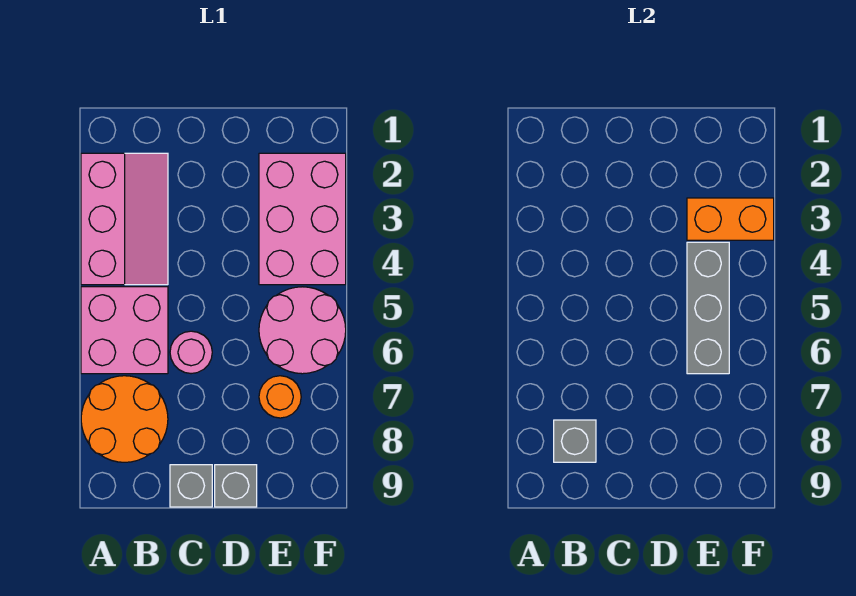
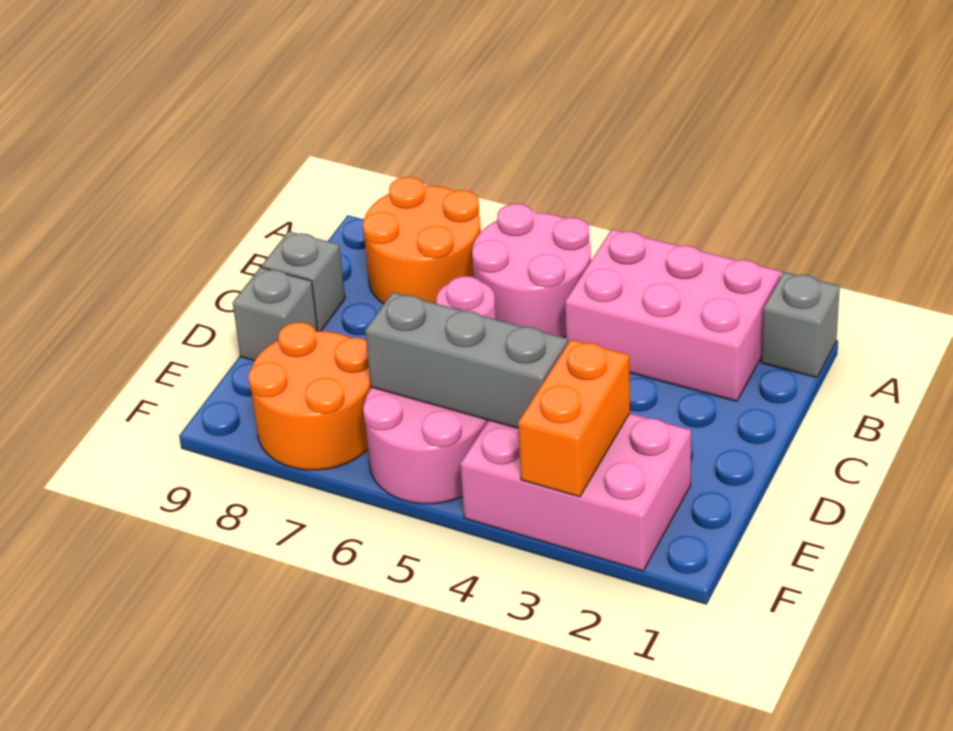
pink 2x3 slope [81,153,168,285] -> pink 2x3 brick [565,229,781,401]
pink 2x2 brick [81,287,168,374] -> pink 2x2 round brick [472,204,591,337]
grey 1x1 brick [554,420,596,462] -> grey 1x1 brick moved to [761,272,840,378]
orange 1x1 round brick [259,376,301,418] -> orange 2x2 round brick [248,322,371,470]

